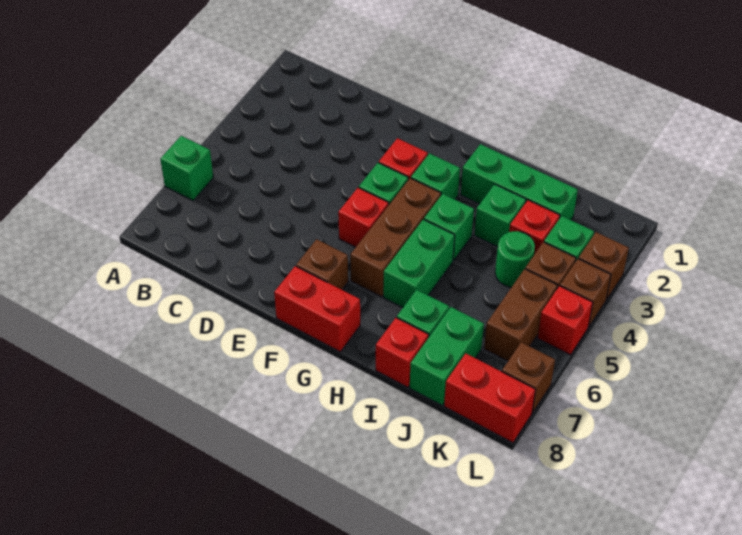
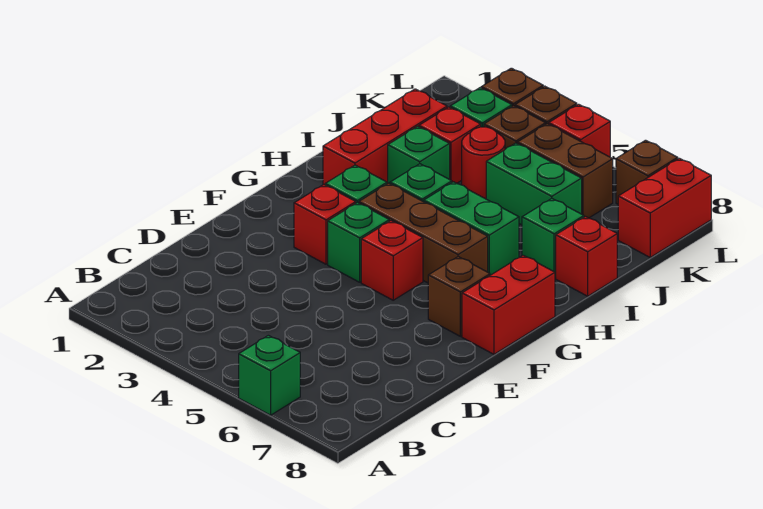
green 1x3 brick [461,144,578,220] -> red 1x3 brick [323,89,447,185]
green 1x1 round brick [495,231,535,287] -> red 1x1 round brick [462,127,505,199]
green 1x2 brick [410,307,484,405] -> green 1x2 brick moved to [486,143,582,225]

